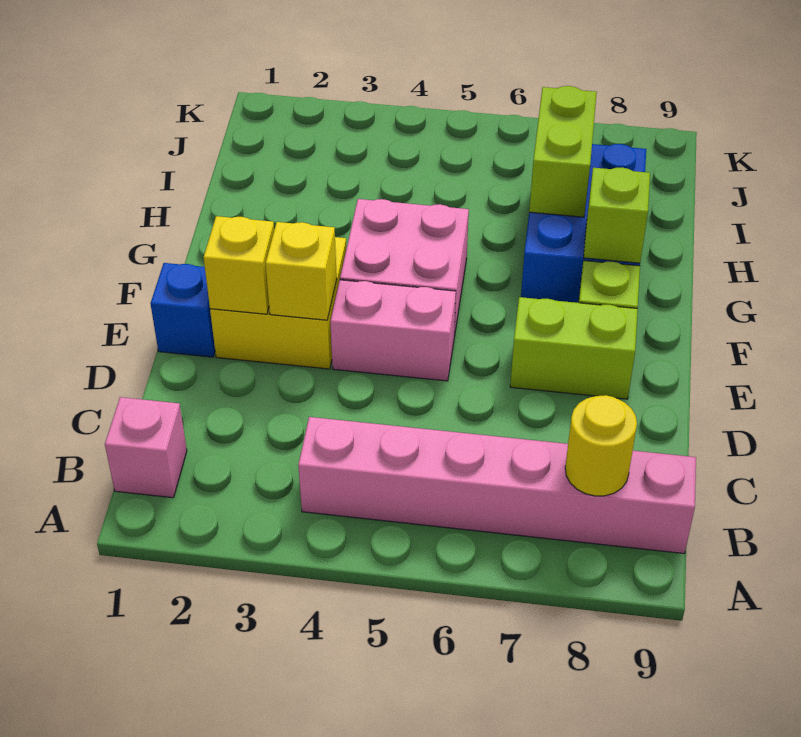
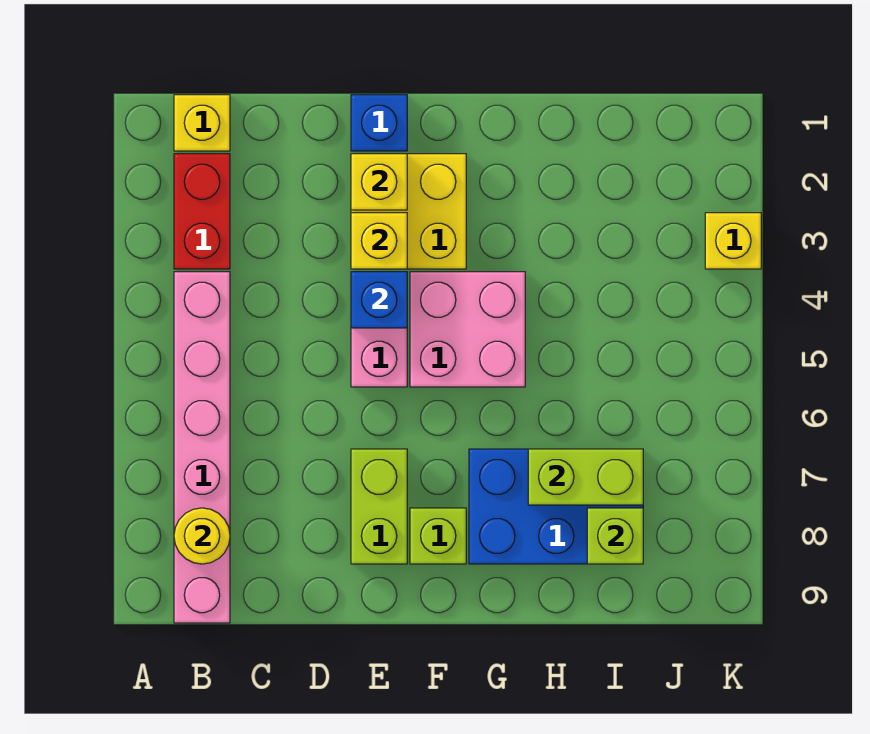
pink 1x1 brick [105,397,187,498] -> yellow 1x1 brick [174,95,230,151]
none -> red 1x2 brick [174,154,230,269]
none -> blue 1x1 brick [351,272,407,328]
lime 1x1 brick [584,168,650,263] -> lime 1x1 brick moved to [587,508,643,564]
none -> yellow 1x1 brick [705,213,761,269]

